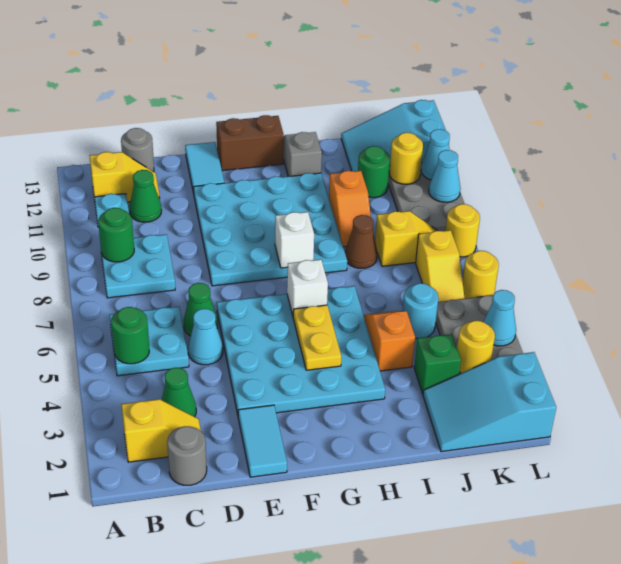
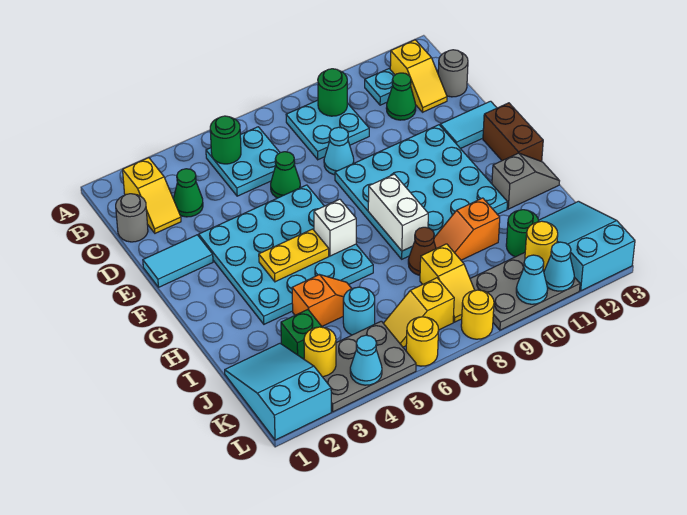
cyan 1x1 cone [188,309,223,365] -> cyan 1x1 cone moved to [324,127,354,175]
white 1x1 brick [275,212,314,268] -> white 1x2 brick [368,174,428,251]

